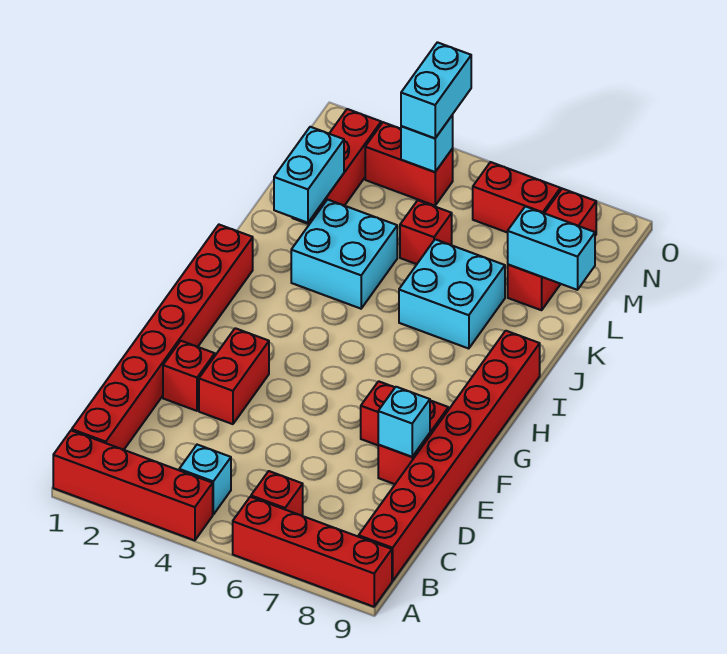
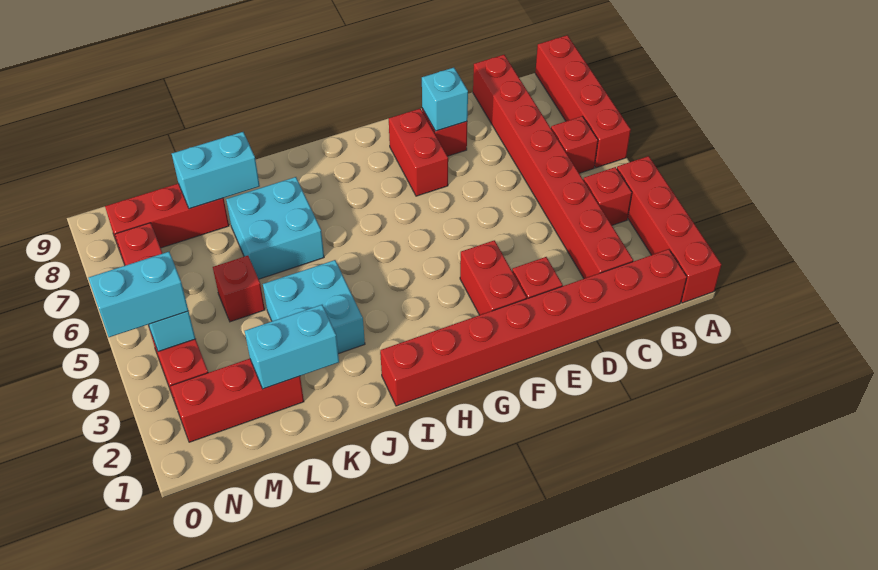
cyan 1x1 brick [179,445,231,514] -> red 1x1 brick [583,167,632,225]
red 1x8 brick [359,331,540,581] -> red 1x8 brick turned to [473,55,633,279]
red 1x2 brick [199,328,269,424] -> red 1x2 brick turned to [460,240,527,315]
cyan 1x2 brick [508,206,595,290] -> cyan 1x2 brick turned to [172,132,260,209]

